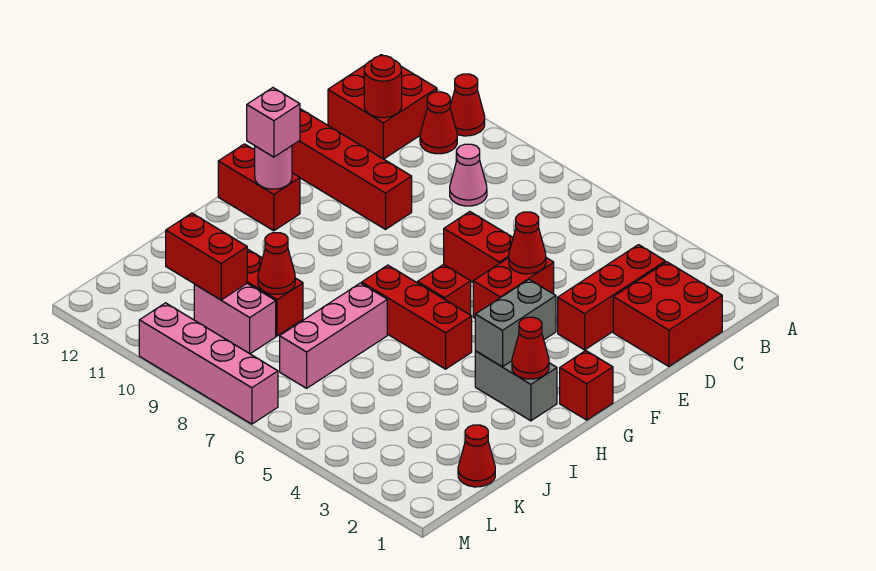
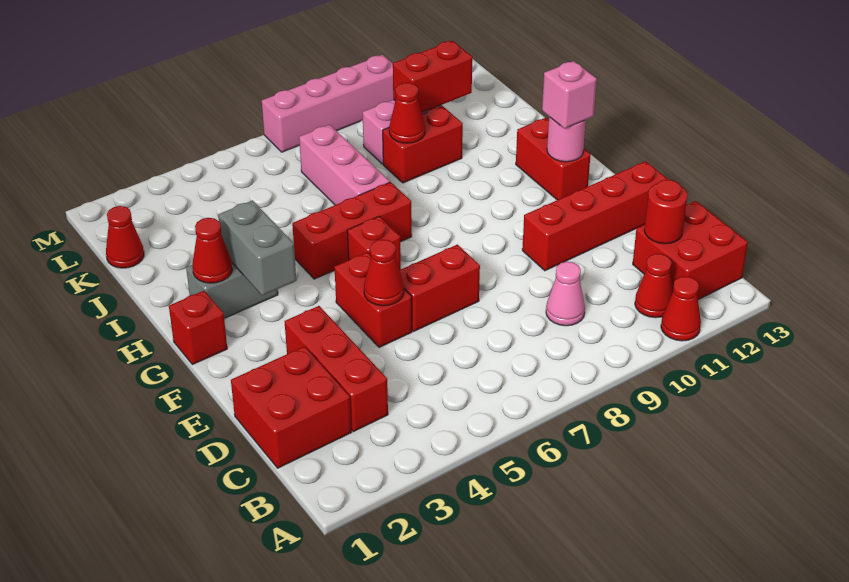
red 1x2 brick [218,144,300,231] -> red 1x2 brick turned to [516,118,591,200]

